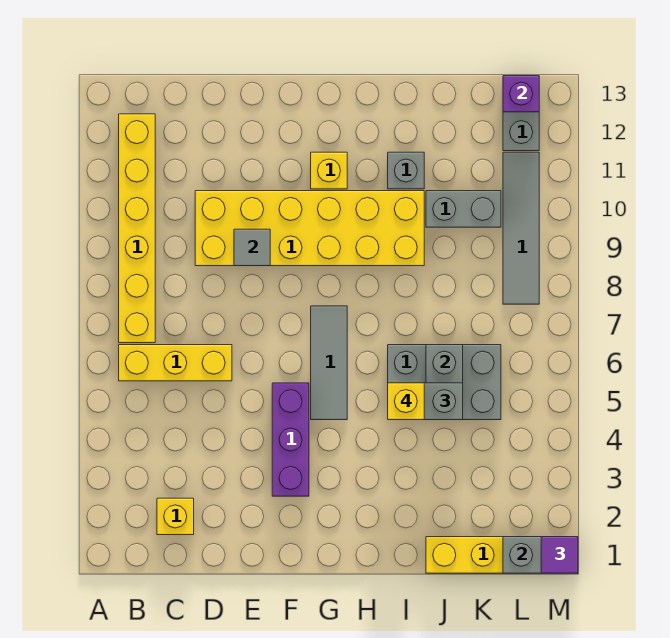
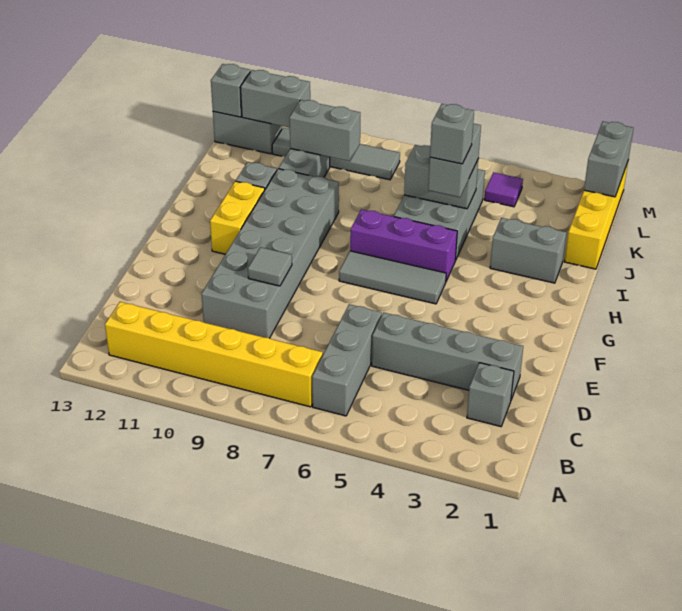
yellow 1x3 brick [119,345,232,381] -> grey 1x3 brick [312,304,382,416]
yellow 1x1 brick [157,498,194,535] -> grey 1x1 brick [467,363,514,427]
none -> grey 1x4 brick [372,313,523,399]
yellow 2x6 brick [195,191,424,266] -> grey 2x6 brick [202,169,339,338]
purple 1x3 brick [272,383,309,496] -> purple 1x3 brick moved to [350,209,457,281]
yellow 1x1 brick [311,152,347,189] -> yellow 1x2 brick [210,181,265,254]
none -> grey 1x2 brick [490,218,566,283]
yellow 1x1 brick [388,383,424,420] -> grey 1x1 brick [430,104,474,164]
none -> grey 1x2 brick [289,100,360,161]
none -> grey 1x2 brick [240,70,310,128]
purple 1x1 brick [503,76,539,112] -> grey 1x1 brick [211,64,250,117]
purple 1x1 tile [541,537,578,573] -> purple 1x1 tile moved to [484,173,523,207]

